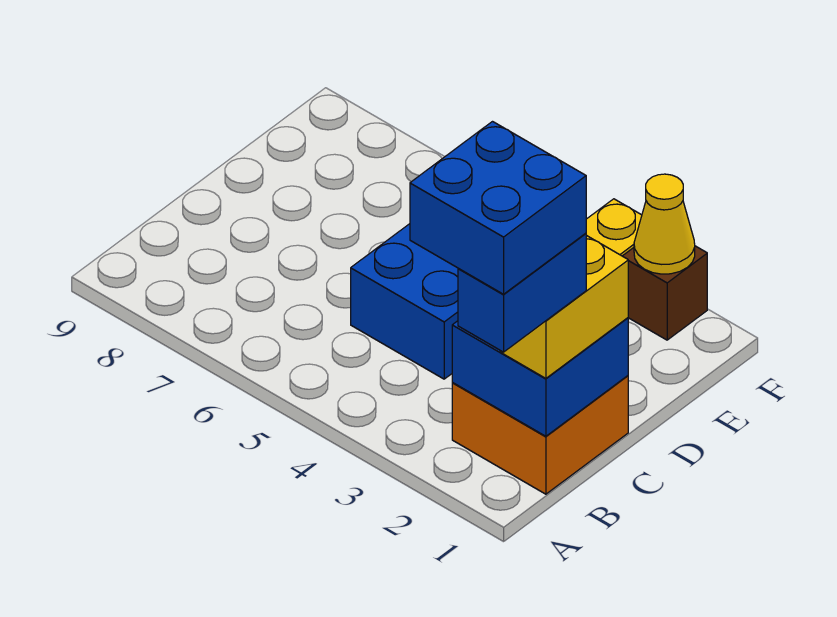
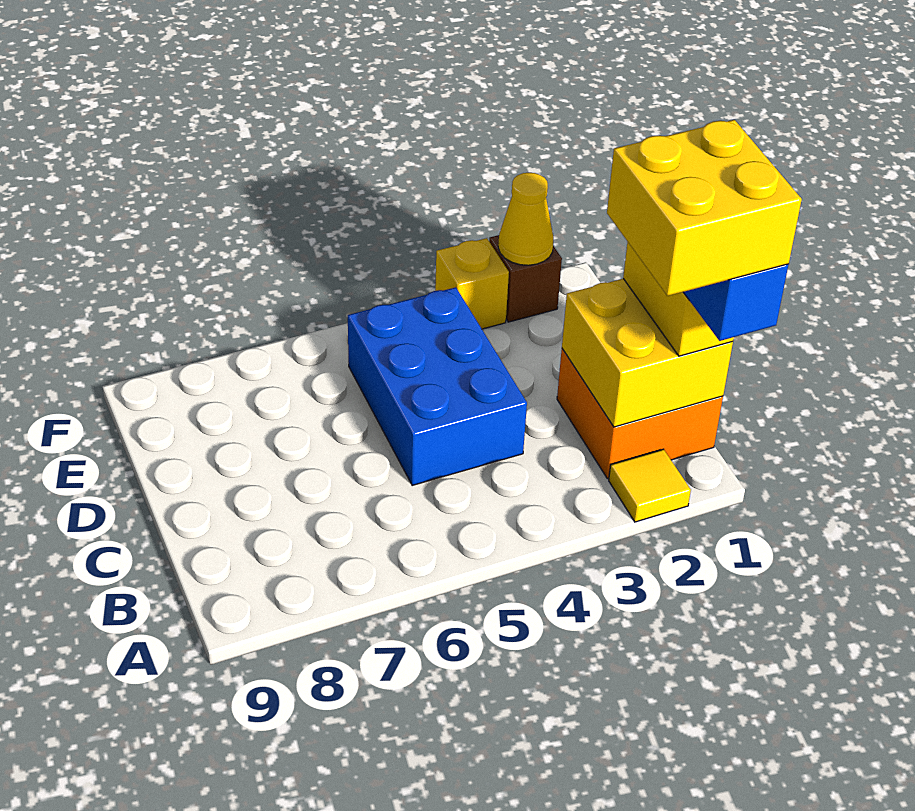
blue 2x2 brick [410,122,586,294] -> yellow 2x2 brick [607,120,802,296]
none -> yellow 1x1 tile [609,449,691,522]
blue 2x2 brick [452,318,628,436] -> yellow 2x2 brick [562,279,733,427]

